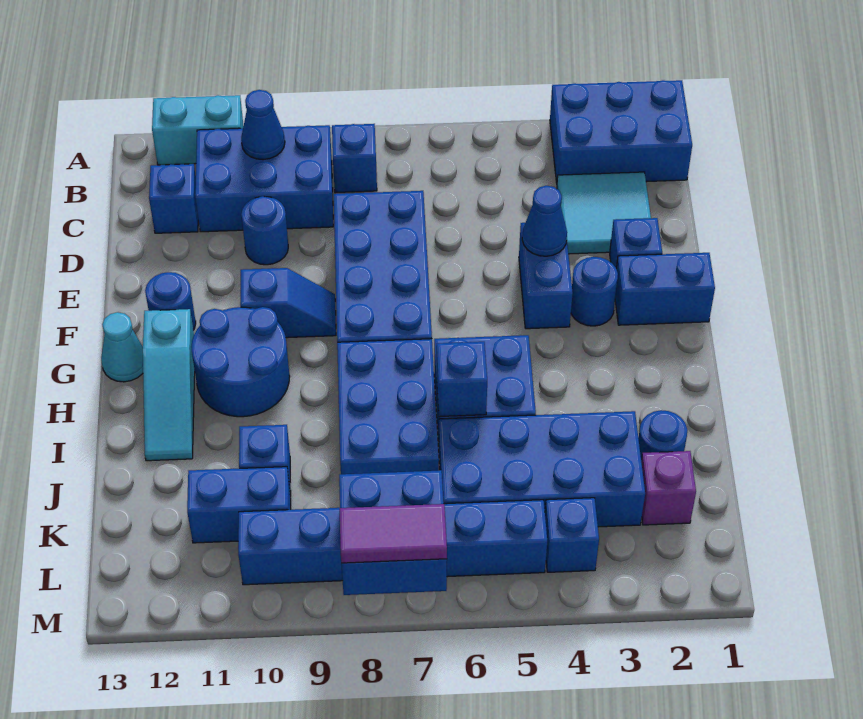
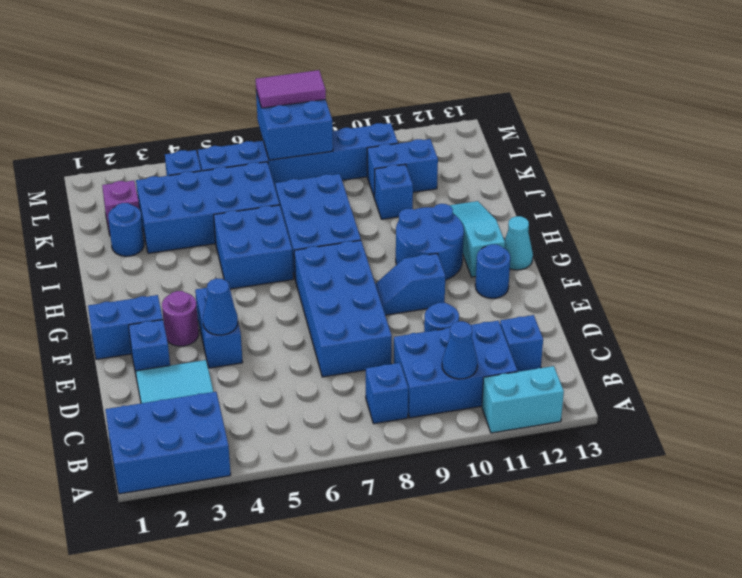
blue 1x1 round brick [571,257,618,326] -> purple 1x1 round brick [162,291,199,346]
blue 1x1 brick [437,342,487,417] -> none

